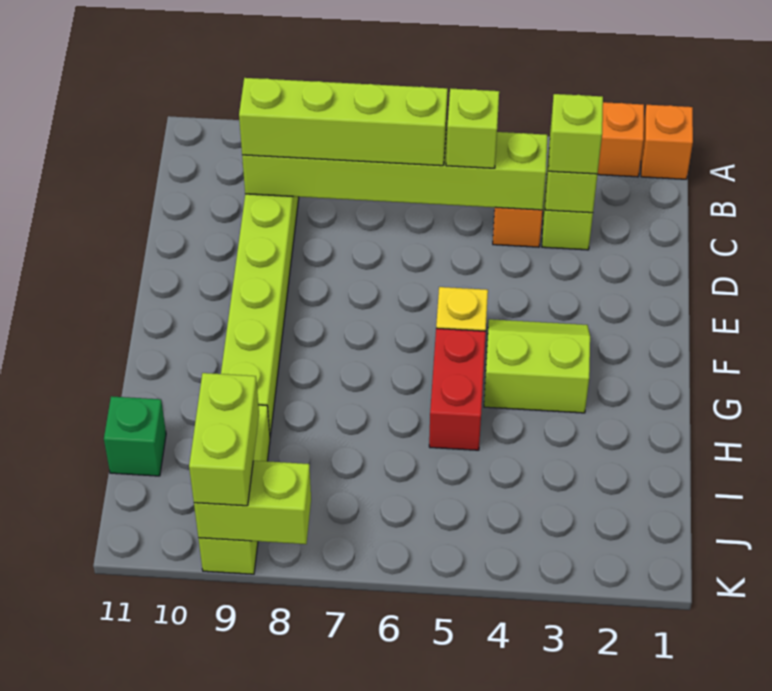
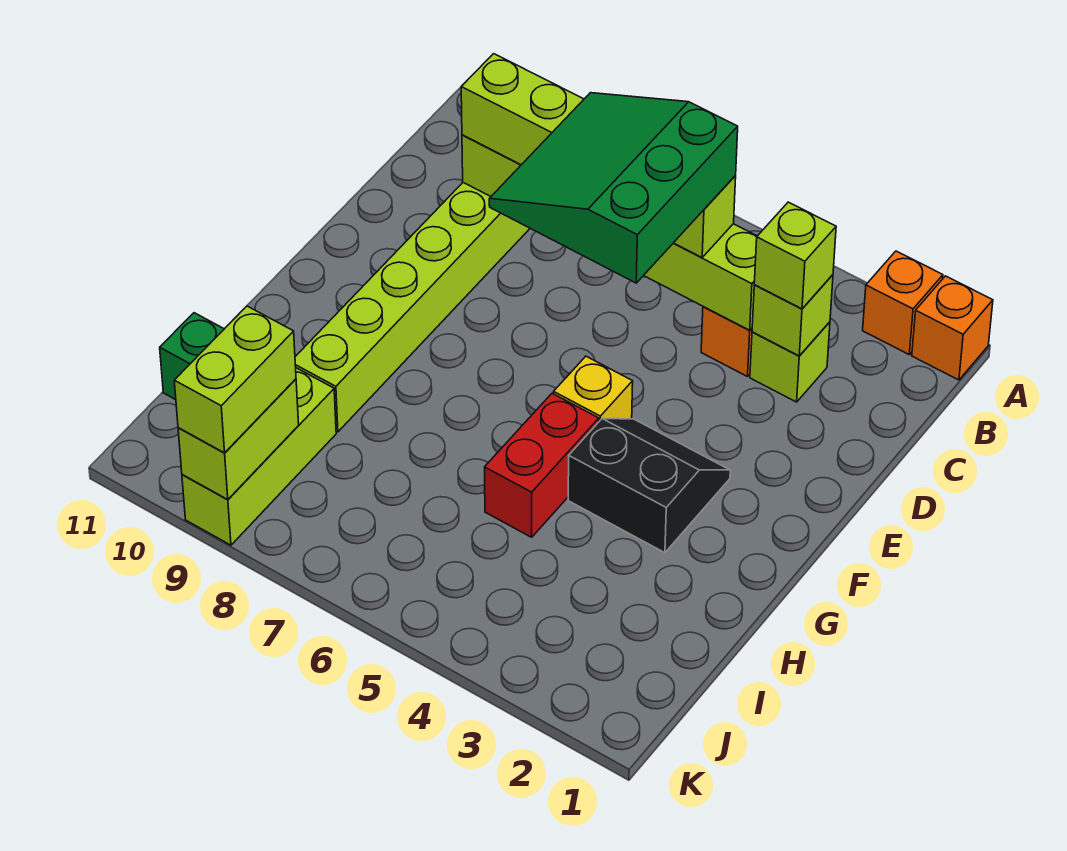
none -> green 3x3 slope [489,93,738,283]
lime 2x2 slope [484,319,590,413] -> black 2x2 slope [568,418,730,553]
lime 1x2 brick [194,461,311,544] -> lime 1x2 brick turned to [178,379,299,500]

